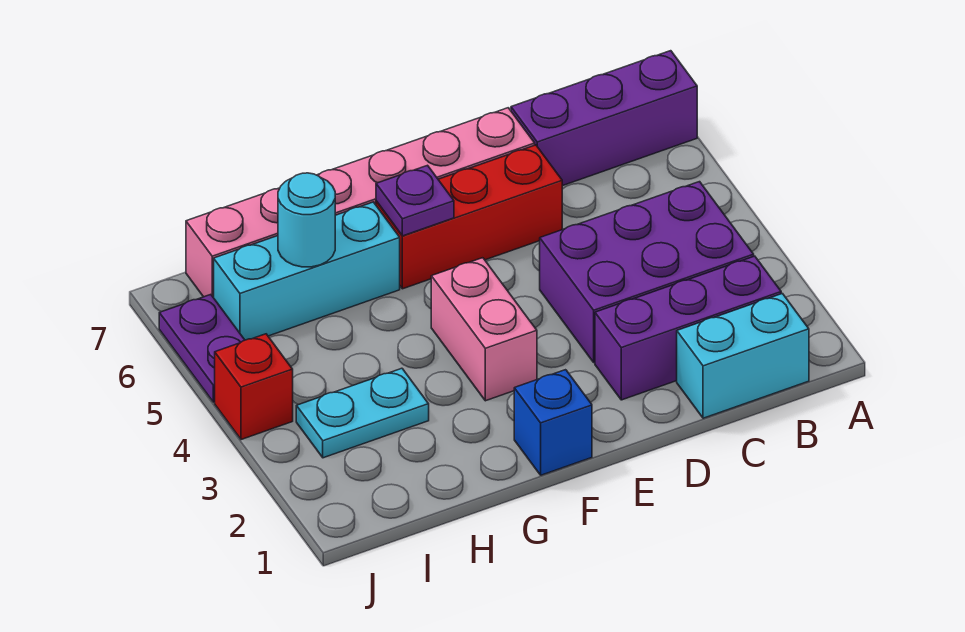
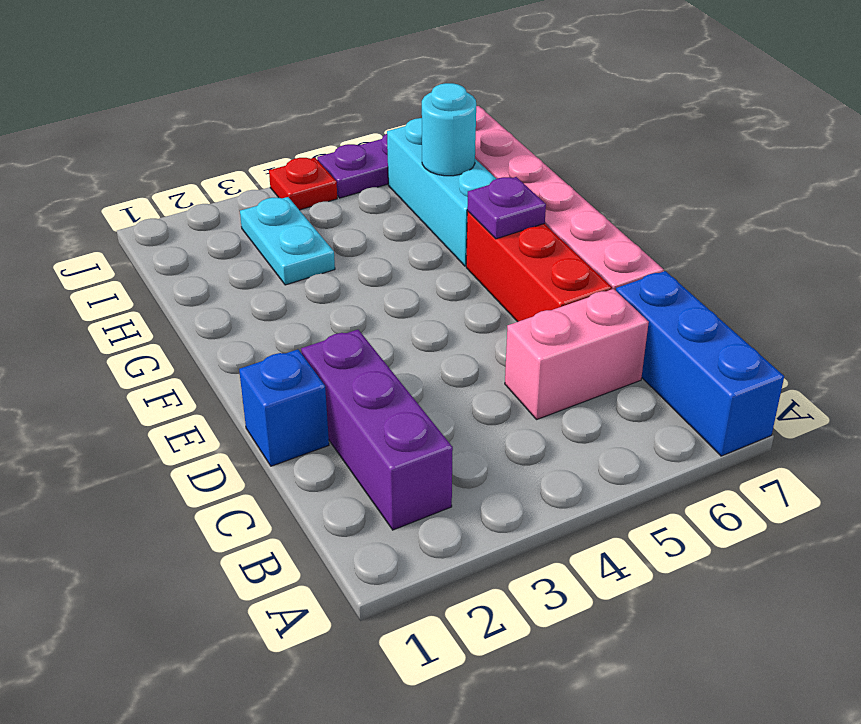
purple 1x3 brick [511,51,697,186] -> blue 1x3 brick [616,271,784,456]
cyan 1x2 brick [677,294,809,418] -> none
purple 2x3 brick [540,182,754,363] -> none
blue 1x1 brick [514,370,592,475] -> blue 1x1 brick moved to [239,349,329,466]
pink 1x2 brick [431,258,537,401] -> pink 1x2 brick moved to [505,289,649,419]
red 1x1 brick [215,334,293,440] -> red 1x1 plate [269,158,337,210]

